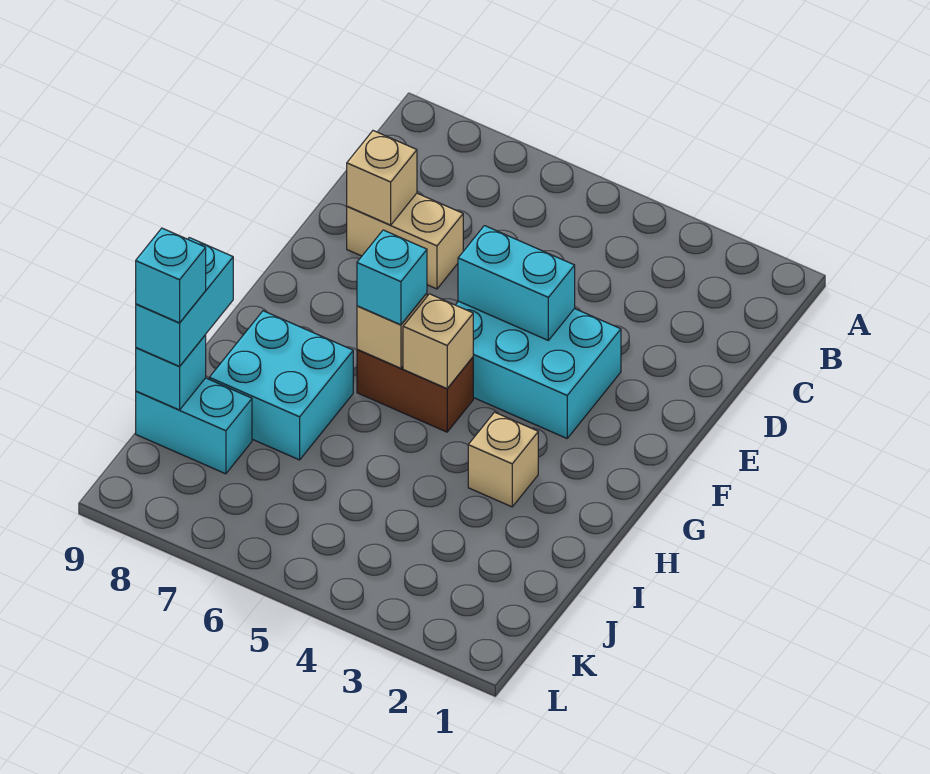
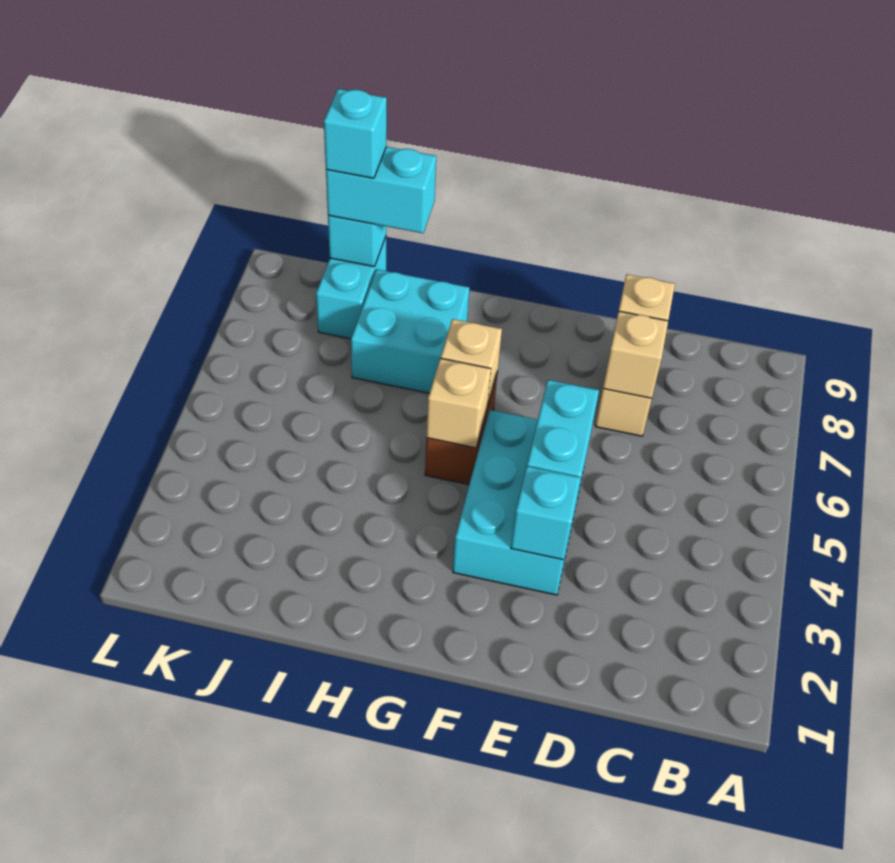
cyan 1x1 brick [357,230,427,325] -> cyan 1x1 brick moved to [511,466,581,560]
tan 1x1 brick [468,412,538,507] -> tan 1x1 brick moved to [603,311,668,399]

